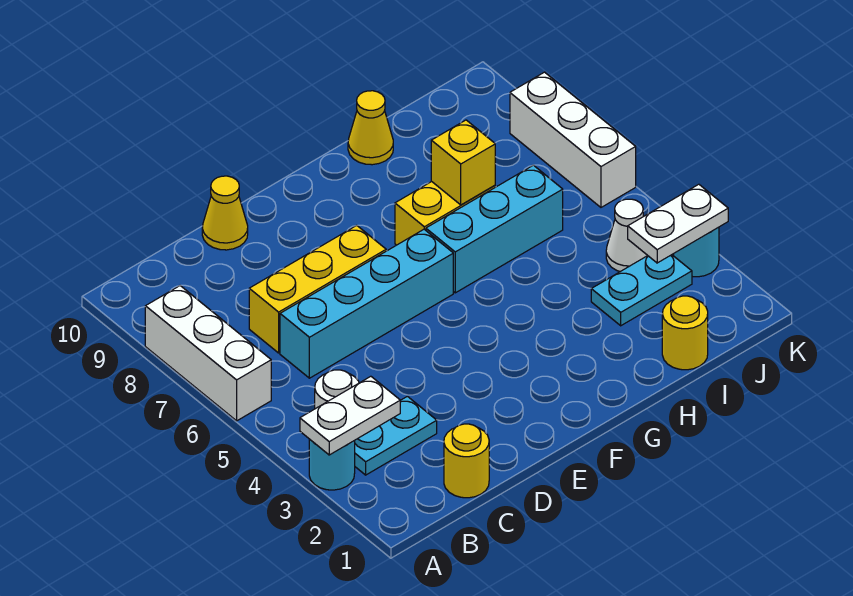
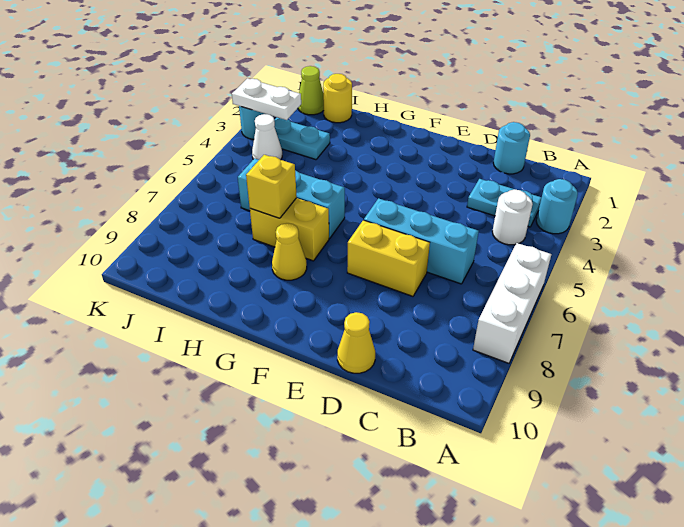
white 1x2 plate [300,376,400,455] -> none
yellow 1x1 round brick [444,424,489,498] -> cyan 1x1 round brick [493,122,530,174]
cyan 1x4 brick [280,229,453,378] -> cyan 1x3 brick [364,198,479,284]
yellow 1x3 brick [249,225,386,353] -> yellow 1x2 brick [347,220,430,296]
yellow 1x1 cone [348,91,393,165] -> yellow 1x1 cone moved to [272,223,307,280]
none -> lime 1x1 cone [298,66,324,115]
white 1x3 brick [510,72,636,207] -> none

